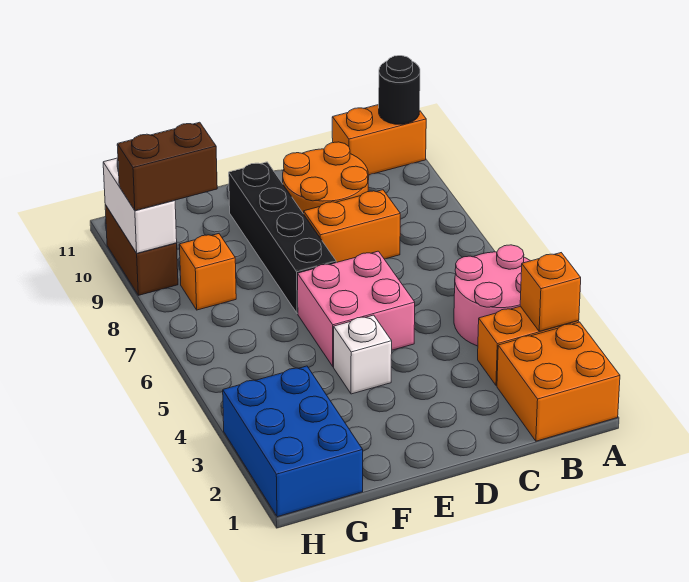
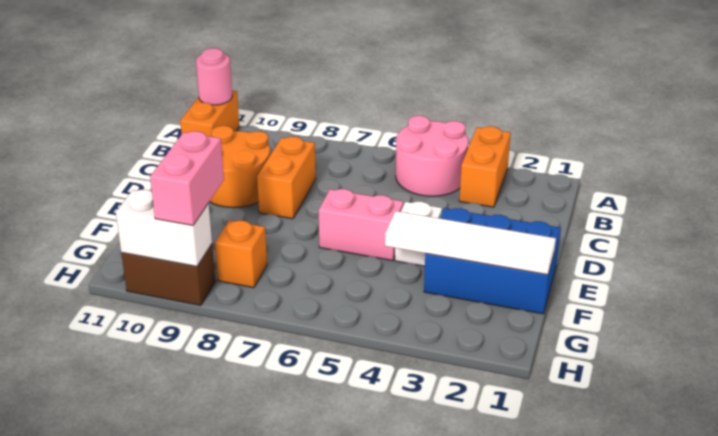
orange 2x2 brick [497,322,620,441] -> none
orange 1x1 brick [520,253,581,331] -> none
black 1x1 round brick [379,56,420,124] -> pink 1x1 round brick [196,48,232,105]
pink 2x2 brick [298,251,415,367] -> pink 1x2 brick [319,189,403,261]
black 1x4 brick [229,162,336,313] -> none
none -> white 1x4 tile [385,211,556,275]
blue 2x3 brick [223,366,363,517] -> blue 2x3 brick moved to [424,208,561,314]
brown 1x2 brick [117,122,217,211] -> pink 1x2 brick [150,131,224,225]

